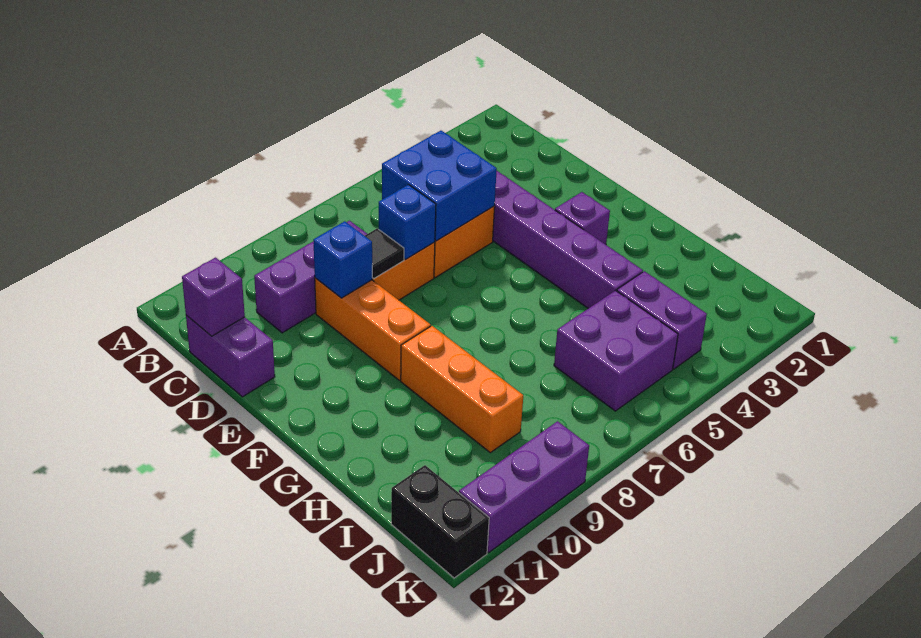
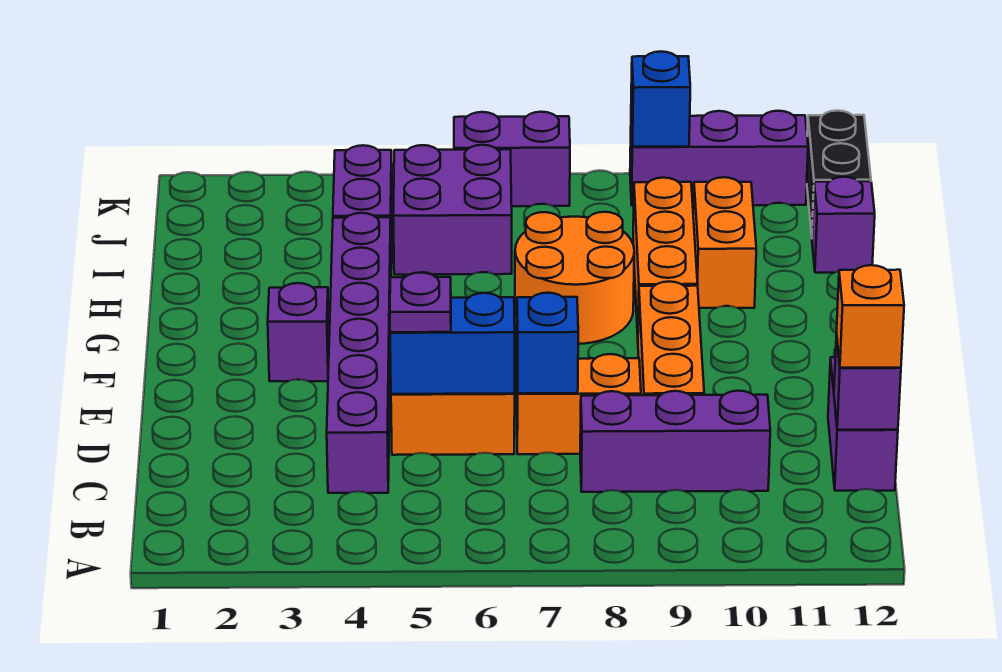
blue 2x2 brick [382,131,497,241] -> blue 1x2 brick [390,293,515,394]
none -> orange 1x1 brick [837,265,904,368]
none -> purple 1x1 plate [390,273,451,332]
black 1x1 tile [365,229,404,278] -> none
blue 1x1 brick [313,221,372,298] -> blue 1x1 brick moved to [631,51,690,147]
none -> orange 2x2 round brick [515,212,634,344]
none -> orange 1x2 brick [693,177,756,308]
none -> purple 1x1 brick [812,177,875,273]
none -> purple 1x2 brick [454,112,570,206]

